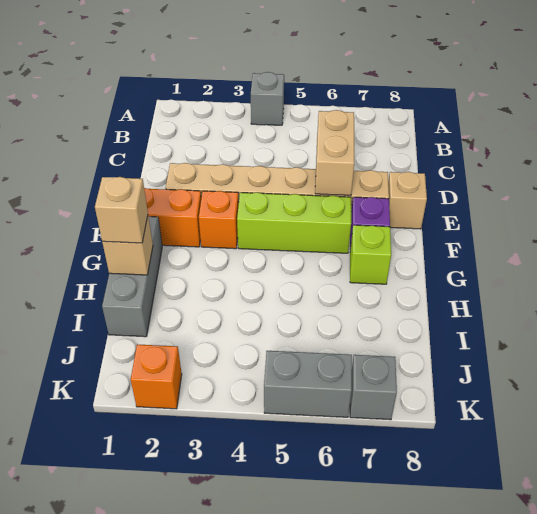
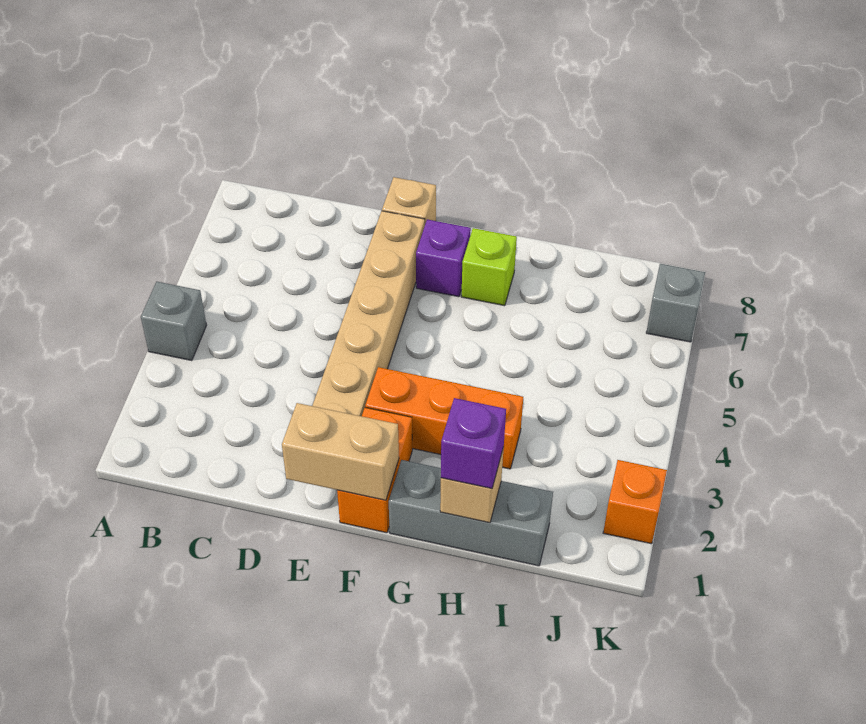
tan 1x2 brick [315,110,354,195] -> tan 1x2 brick moved to [282,403,399,500]
orange 1x1 brick [199,191,239,249] -> orange 1x3 brick [365,367,523,469]
lime 1x3 brick [237,192,351,253] -> none
tan 1x1 brick [95,177,148,243] -> purple 1x1 brick [441,398,506,489]
grey 1x2 brick [264,351,352,417] -> none

